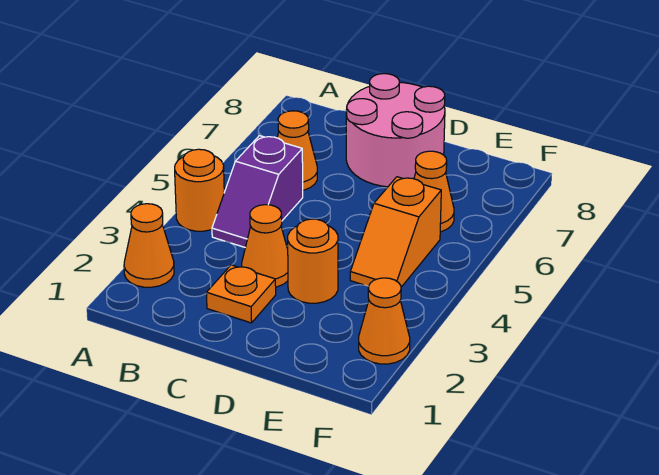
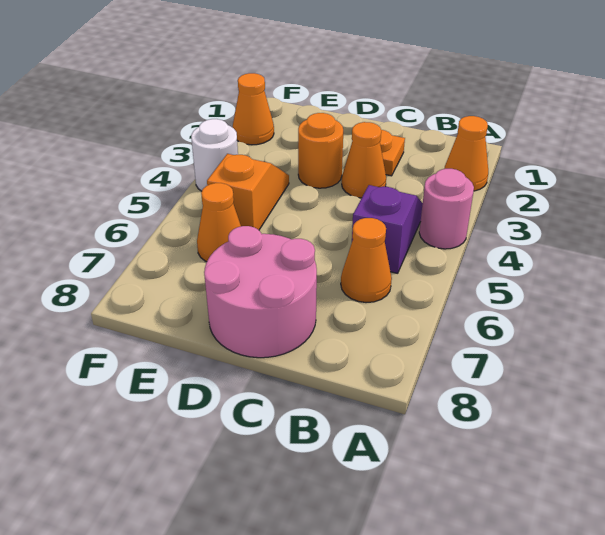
orange 1x1 round brick [175,149,224,231] -> pink 1x1 round brick [419,169,474,249]
none -> white 1x1 round brick [191,119,238,191]

